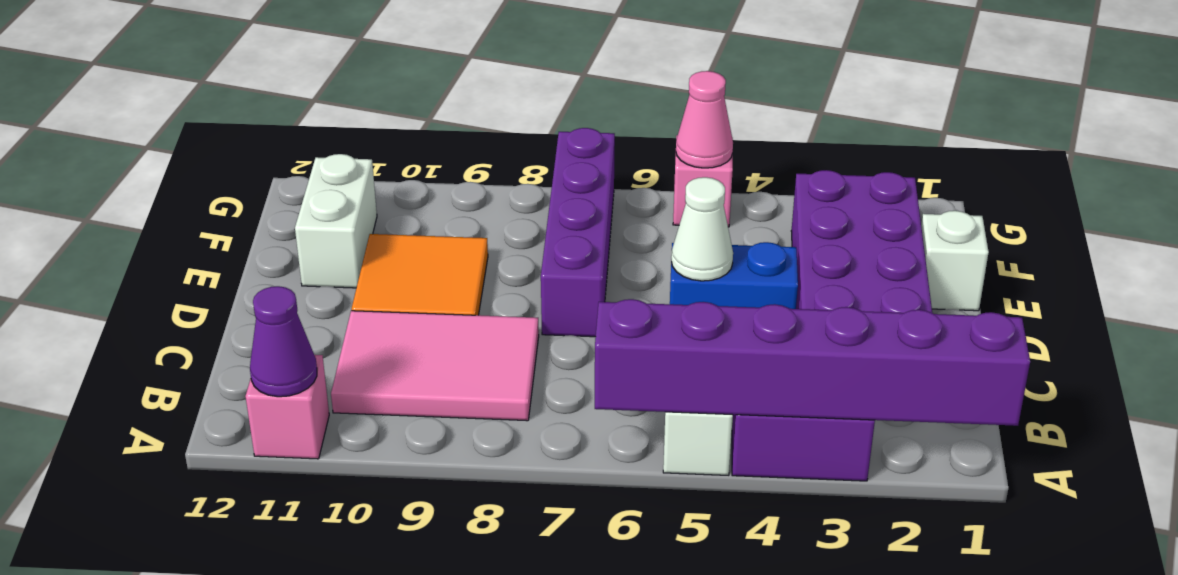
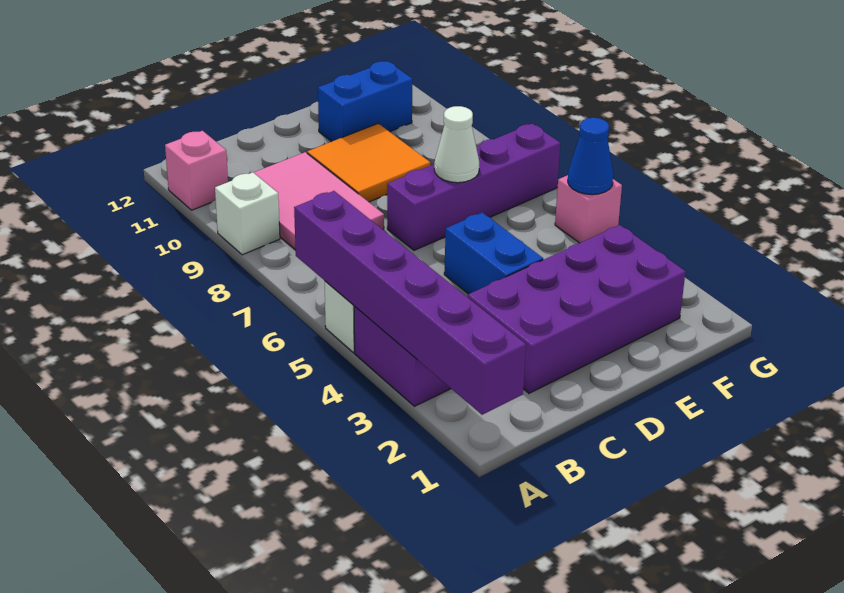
purple 1x1 cone [250,286,317,397] -> none
white 1x1 cone [671,177,733,281] -> white 1x1 cone moved to [434,106,479,183]
white 1x1 brick [921,211,989,311] -> white 1x1 brick moved to [215,172,280,255]
white 1x2 brick [295,154,377,288] -> blue 1x2 brick [318,61,412,142]
pink 1x1 cone [676,71,733,168] -> blue 1x1 cone [568,118,613,195]

